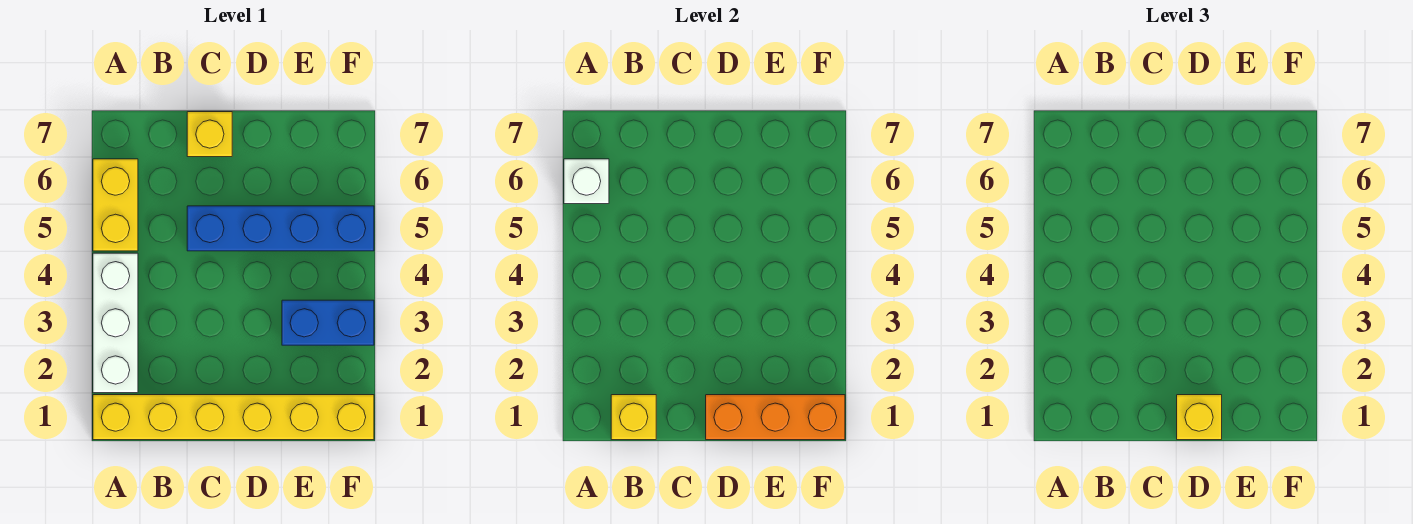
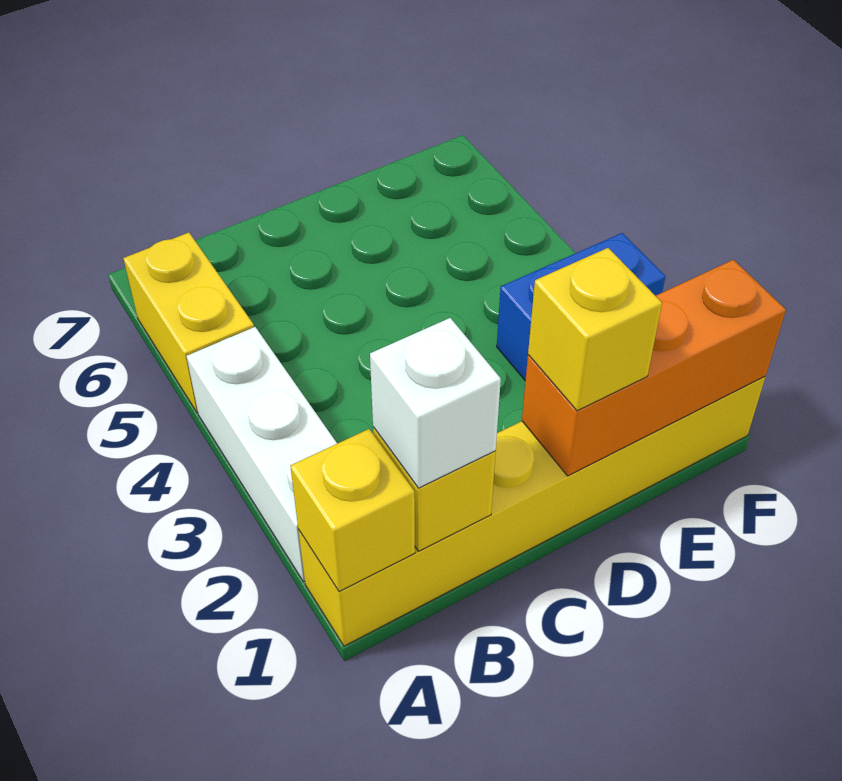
white 1x1 brick [564,159,609,204] -> white 1x1 brick moved to [370,318,501,488]
blue 1x4 brick [187,206,374,251] -> none
yellow 1x1 brick [187,112,232,157] -> yellow 1x1 brick moved to [290,429,415,592]

